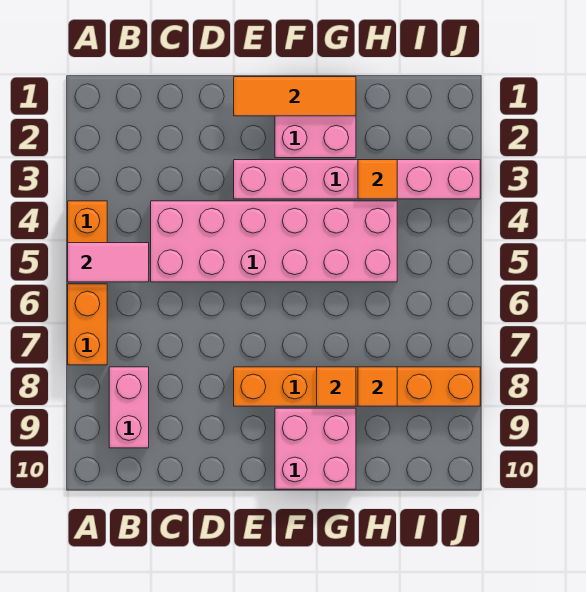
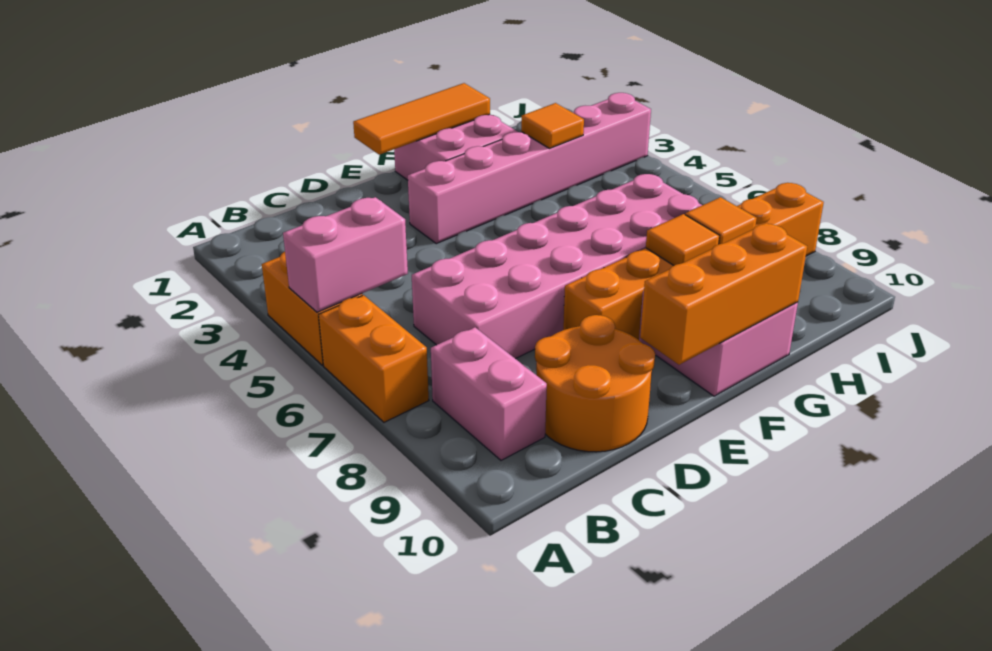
pink 1x2 tile [68,243,149,282] -> pink 1x2 brick [283,197,408,312]
pink 2x6 brick [151,201,397,282] -> pink 2x6 brick moved to [412,174,702,359]
none -> orange 2x2 round brick [535,315,655,452]
none -> orange 1x3 brick [640,223,807,365]

